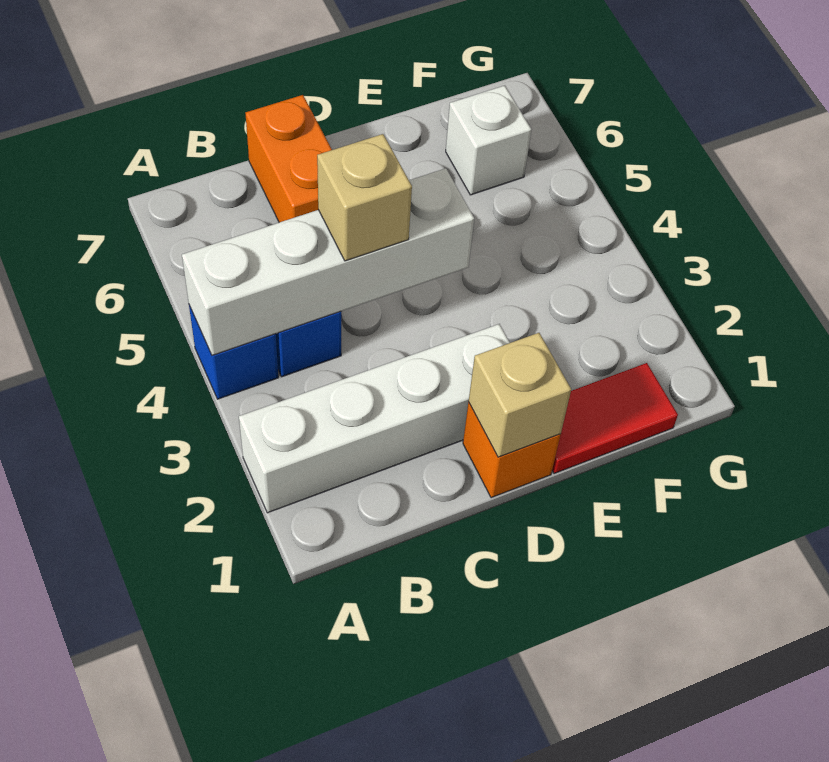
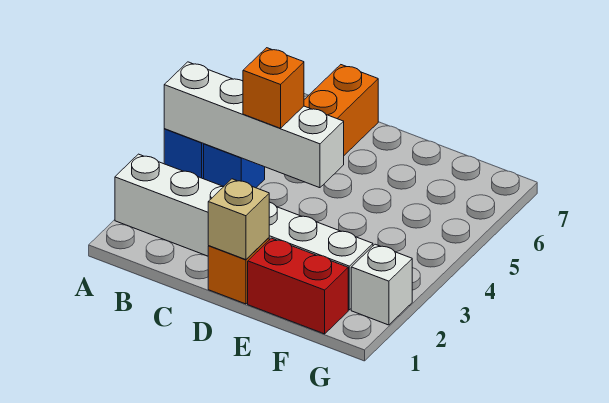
white 1x4 brick [239,324,510,513] -> white 1x6 brick [115,154,373,310]
tan 1x1 brick [317,134,412,261] -> orange 1x1 brick [243,48,304,128]
red 1x2 tile [552,363,678,474] -> red 1x2 brick [248,238,348,334]
white 1x1 brick [446,86,532,195] -> white 1x1 brick moved to [351,244,412,325]

